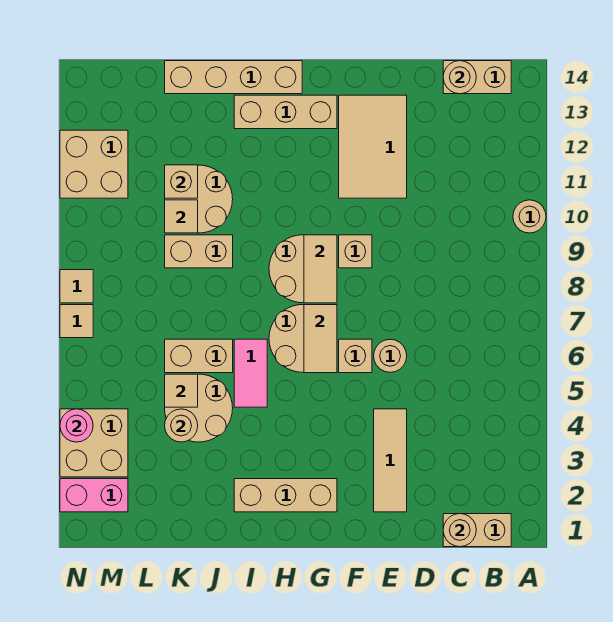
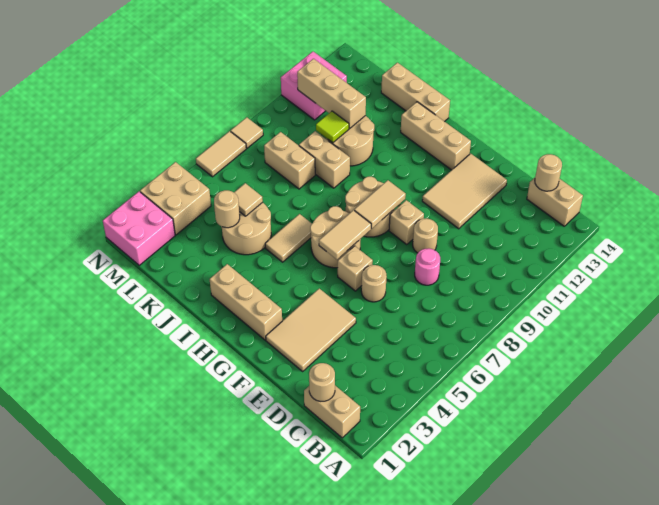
tan 1x1 round brick [513,200,546,233] -> tan 1x1 round brick moved to [413,218,438,253]
tan 1x3 tile [374,409,407,512] -> tan 2x3 tile [266,289,356,371]
tan 1x4 brick [165,61,302,94] -> tan 1x3 brick [381,63,450,122]
pink 1x2 tile [234,339,267,407] -> tan 1x2 tile [265,214,312,262]
tan 1x2 brick [165,339,233,373] -> tan 1x2 brick moved to [264,132,315,189]
tan 1x1 tile [165,200,198,233] -> lime 1x1 tile [316,111,349,143]
tan 1x1 brick [165,165,198,198] -> tan 1x3 brick [297,59,366,128]
pink 1x2 brick [60,479,128,512] -> pink 2x2 brick [103,192,175,265]
tan 2x2 brick [60,130,128,198] -> pink 2x2 brick [281,52,347,120]
pink 1x1 round brick [60,409,93,442] -> pink 1x1 round brick moved to [415,248,440,285]
tan 1x1 tile [60,305,93,338] -> tan 1x2 tile [196,131,246,177]

